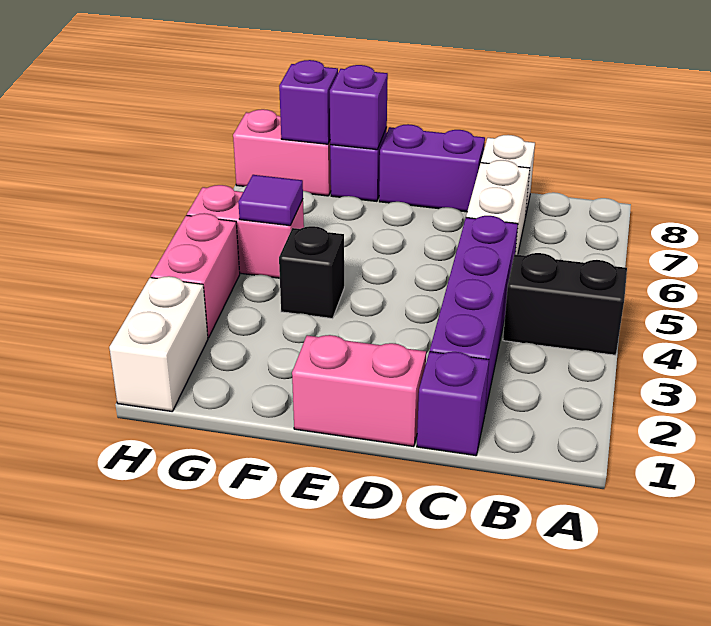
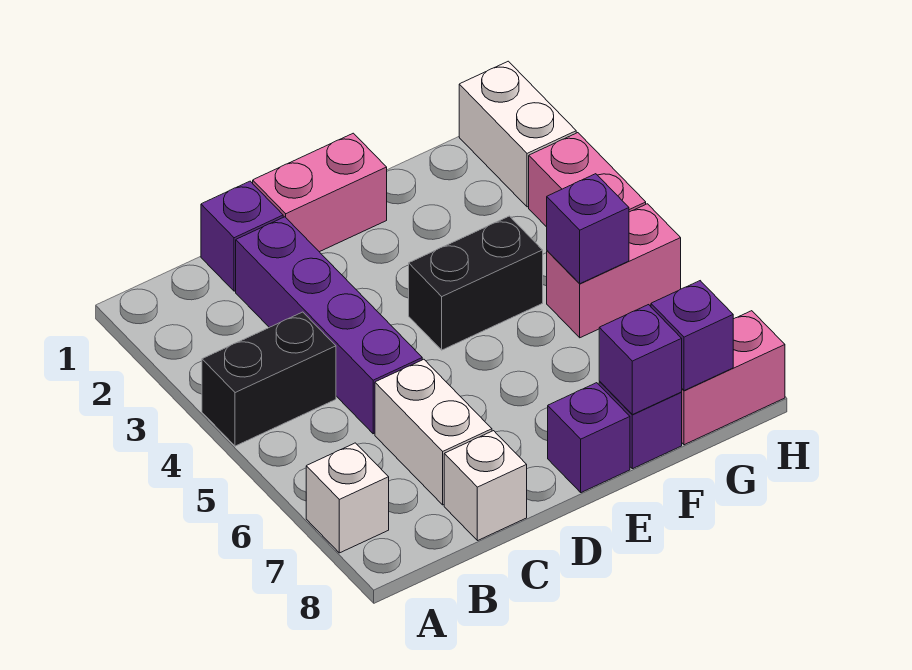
none -> white 1x1 brick [306,443,389,553]
purple 1x2 brick [379,124,485,212] -> purple 1x1 brick [548,383,630,493]
black 1x1 brick [279,226,344,318] -> black 1x2 brick [409,216,543,350]
purple 1x1 tile [238,175,303,226] -> purple 1x1 brick [547,174,629,284]

